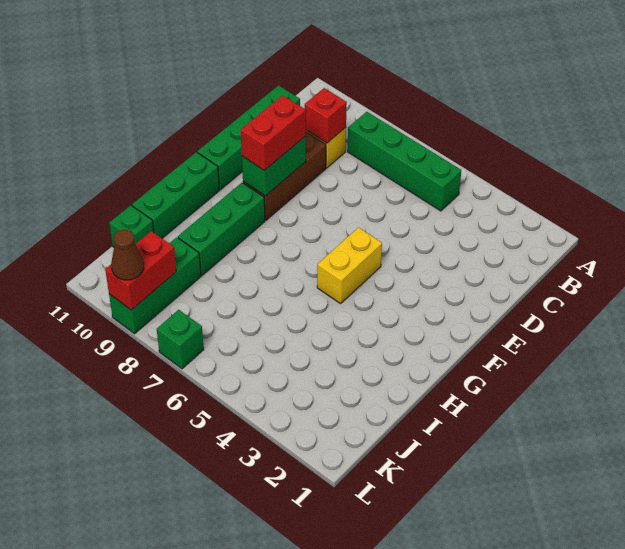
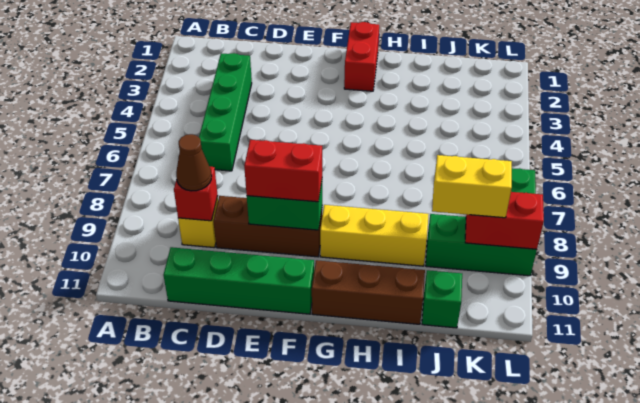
green 1x4 brick [348,112,461,211] -> green 1x4 brick moved to [199,53,252,171]
yellow 1x2 brick [317,228,382,304] -> yellow 1x2 brick moved to [432,155,512,218]
none -> red 1x2 brick [344,22,379,91]
green 1x3 brick [178,183,265,275] -> yellow 1x3 brick [320,205,429,266]
green 1x3 brick [132,152,219,238] -> brown 1x3 brick [312,260,425,324]
brown 1x1 cone [111,230,144,280] -> brown 1x1 cone moved to [176,134,212,191]

